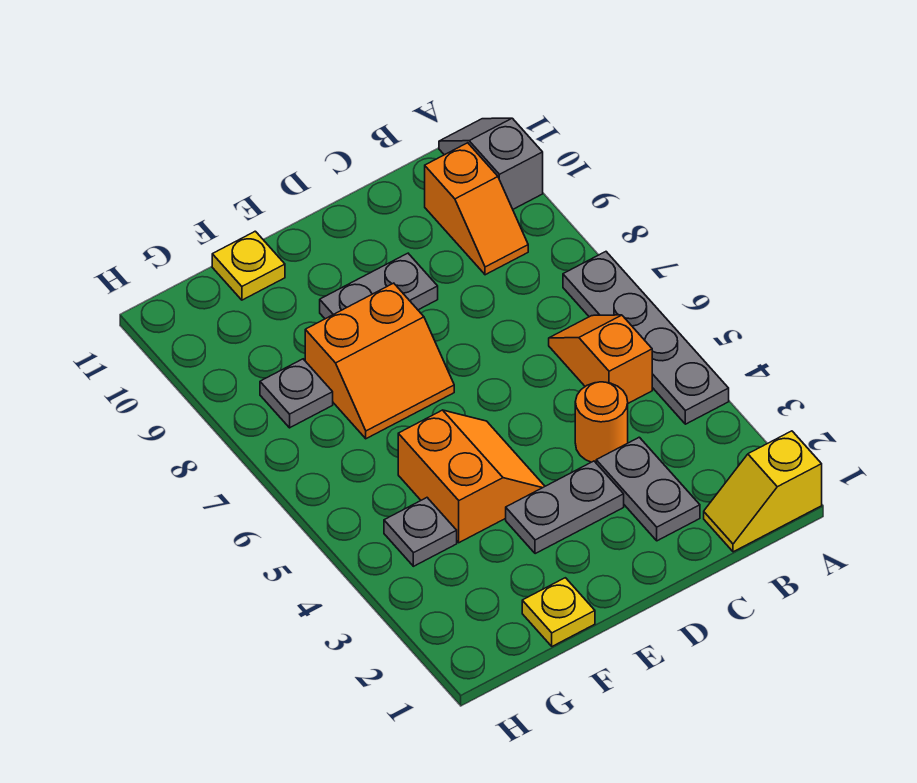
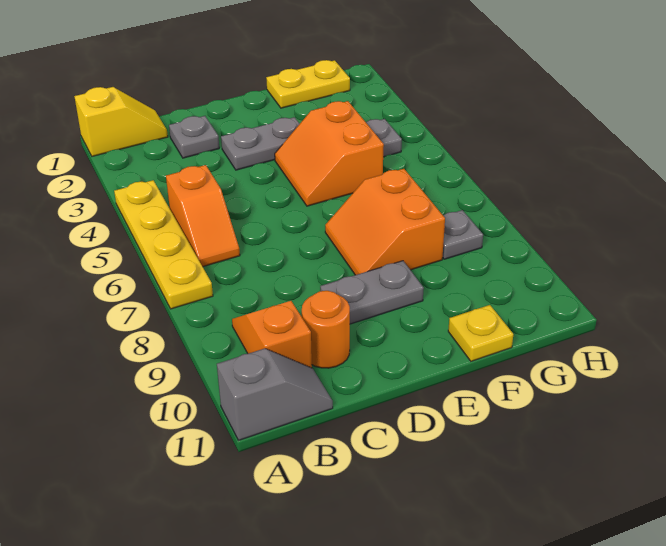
grey 1x4 plate [563,252,729,424] -> yellow 1x4 plate [114,180,213,309]
grey 1x2 slope [439,118,543,209] -> grey 1x2 slope turned to [217,348,333,440]
grey 1x2 plate [596,437,700,541] -> grey 1x1 plate [169,116,219,158]
orange 1x1 round brick [575,382,628,462] -> orange 1x1 round brick moved to [302,291,350,368]
orange 2x2 slope [305,283,454,439] -> orange 2x2 slope turned to [325,169,445,275]
yellow 1x1 plate [522,578,595,646] -> yellow 1x2 plate [266,60,350,108]

